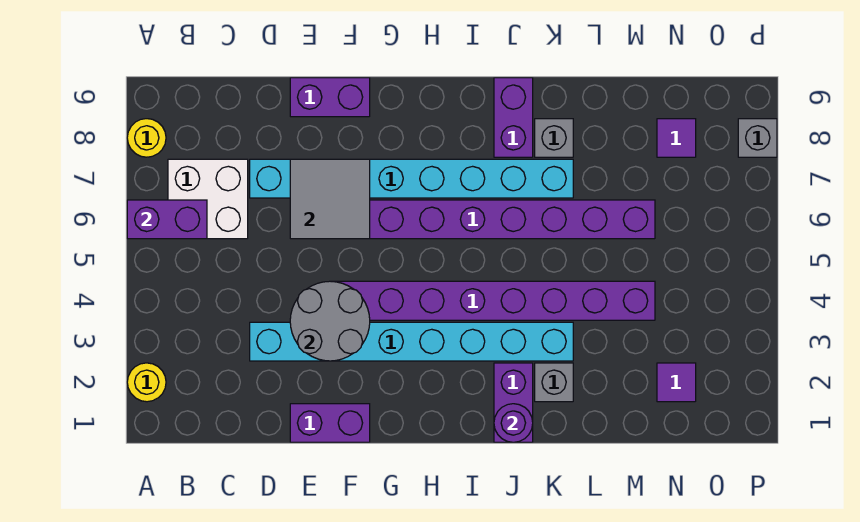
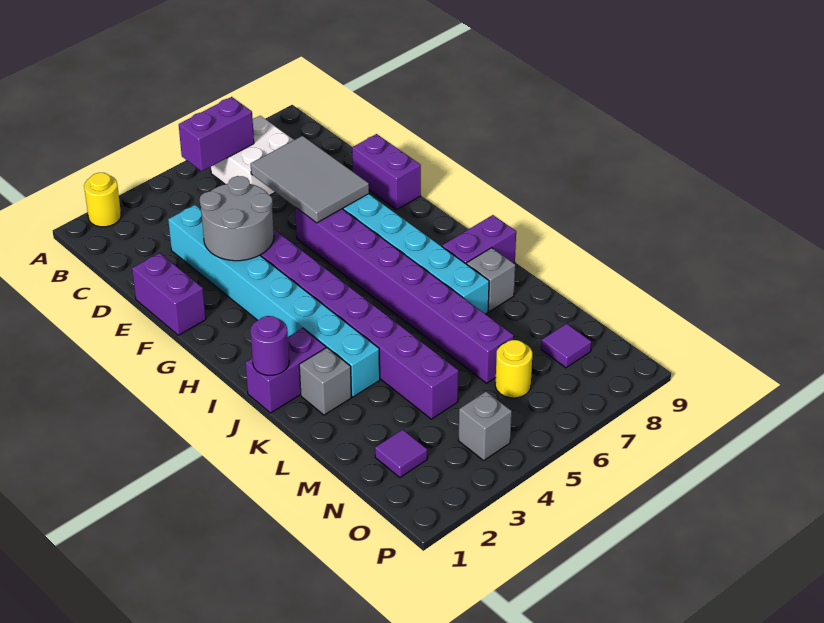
purple 1x2 brick [127,200,207,239] -> purple 1x2 brick turned to [179,97,254,171]
yellow 1x1 round brick [127,119,166,157] -> yellow 1x1 round brick moved to [495,340,532,398]
grey 2x2 tile [290,159,370,239] -> grey 2x3 tile [251,136,369,223]
grey 1x1 brick [738,119,777,157] -> grey 1x1 brick moved to [458,391,512,460]

